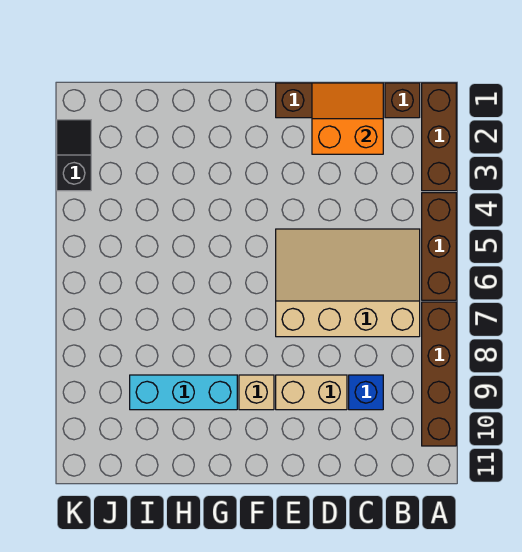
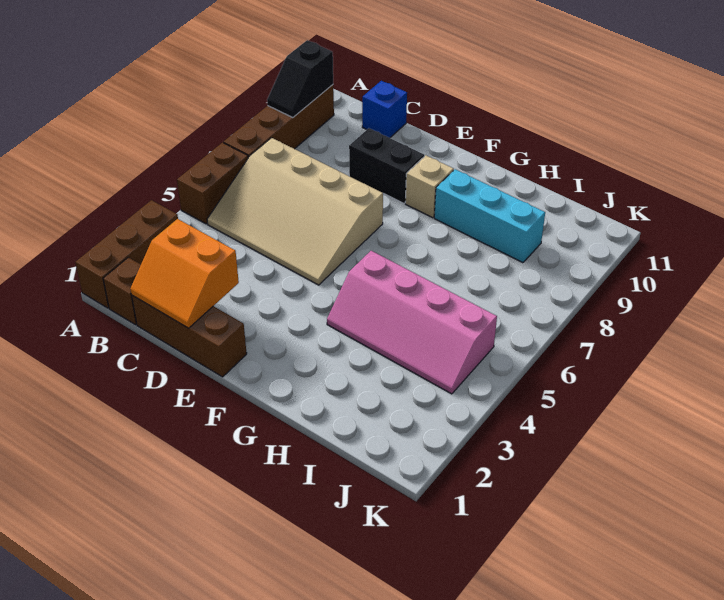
brown 1x3 brick [422,193,456,300] -> brown 1x2 brick [177,143,248,224]
blue 1x1 brick [349,375,383,410] -> blue 1x1 brick moved to [362,81,407,138]
tan 1x2 brick [276,375,347,410] -> black 1x2 brick [349,128,424,203]
none -> pink 2x4 slope [327,251,497,394]
black 1x2 slope [57,120,91,191] -> black 1x2 slope moved to [267,40,333,118]

